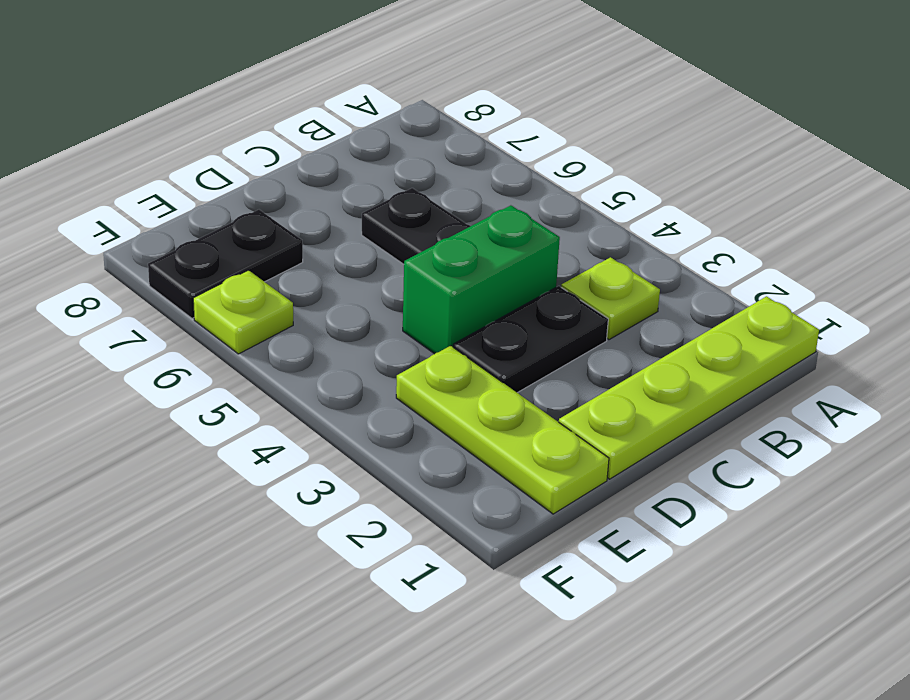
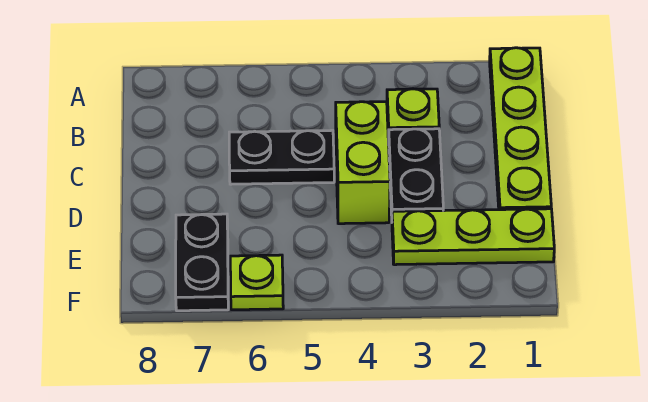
green 1x2 brick [403,205,560,354] -> lime 1x2 brick [336,102,390,224]

